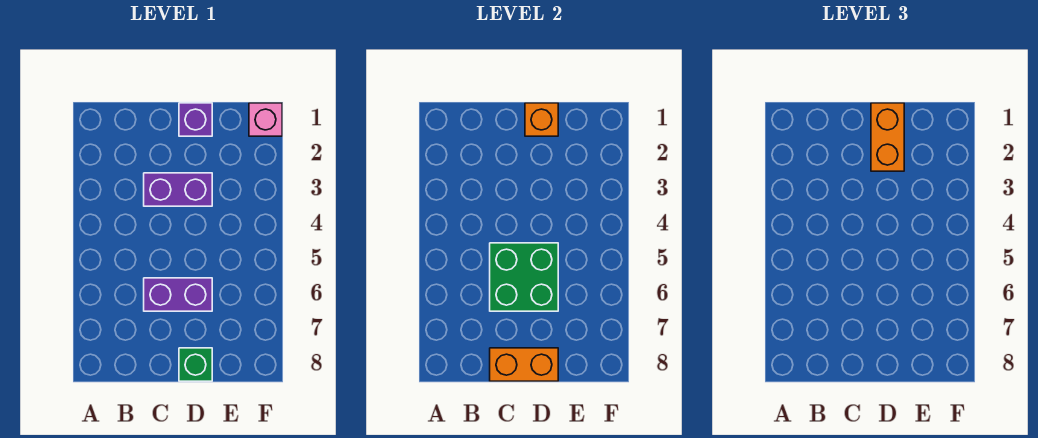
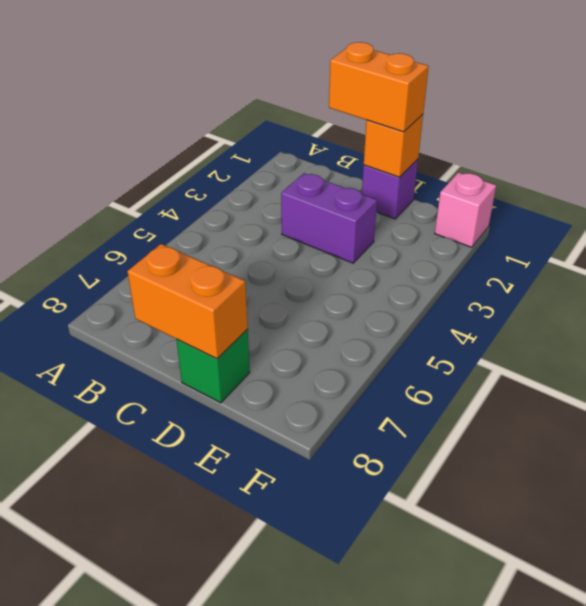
green 2x2 brick [490,243,558,311] -> none
purple 1x2 brick [144,278,212,311] -> none
orange 1x2 brick [871,103,904,171] -> orange 1x2 brick turned to [329,42,429,132]

